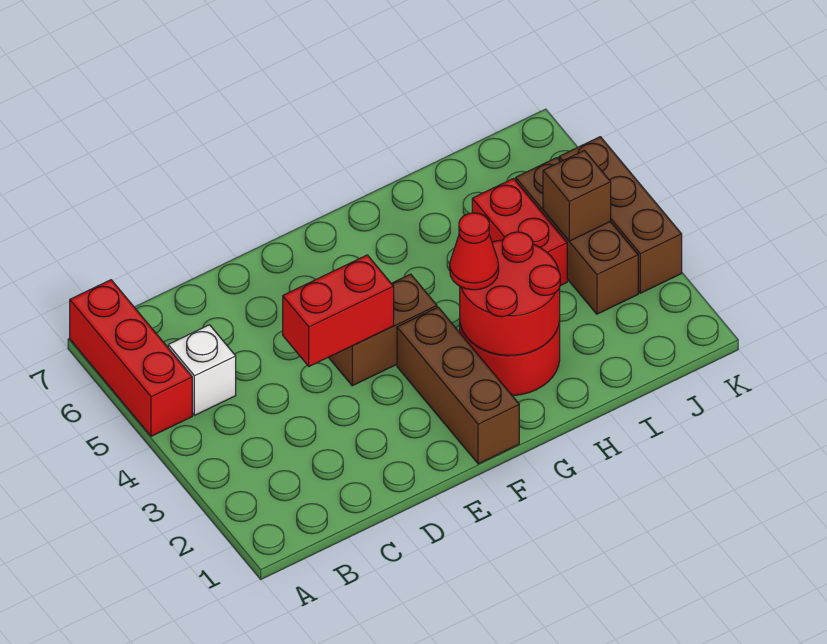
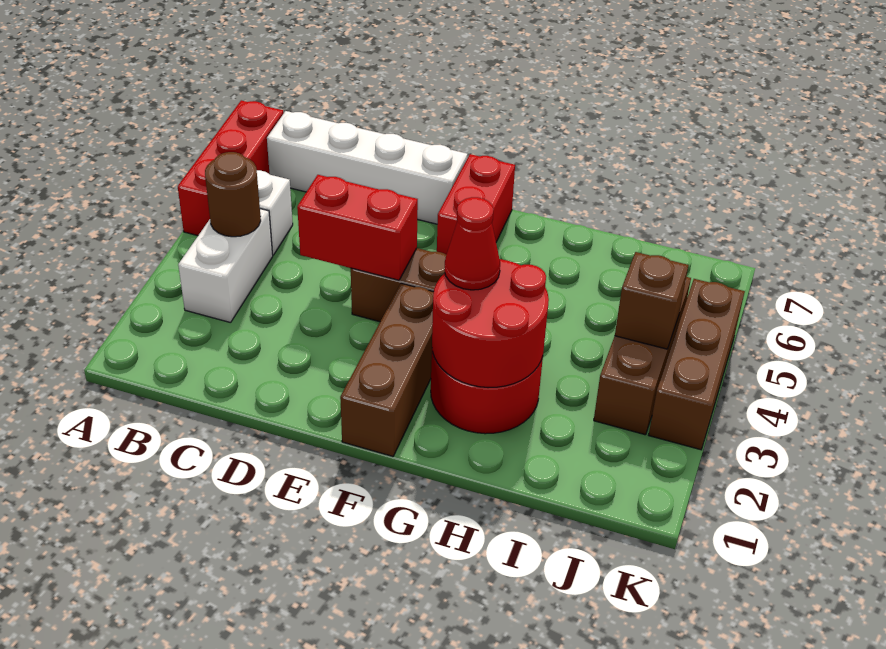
none -> white 1x2 brick [178,209,273,323]
none -> brown 1x1 round brick [205,152,261,237]
none -> white 1x4 brick [267,111,468,224]
red 1x2 brick [472,179,567,286] -> red 1x2 brick moved to [437,154,515,255]

